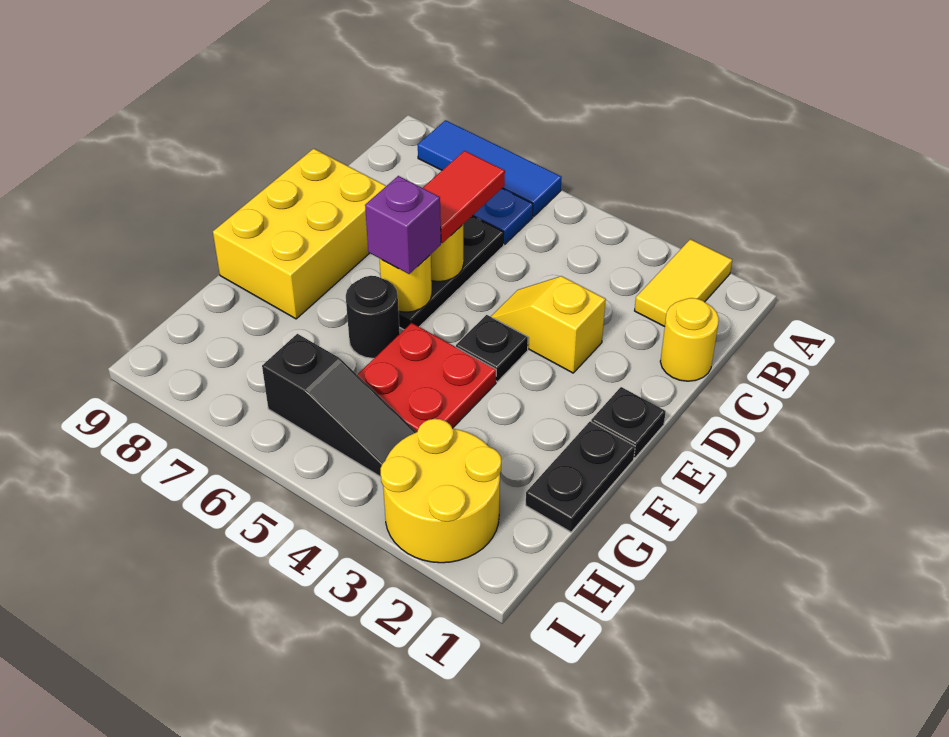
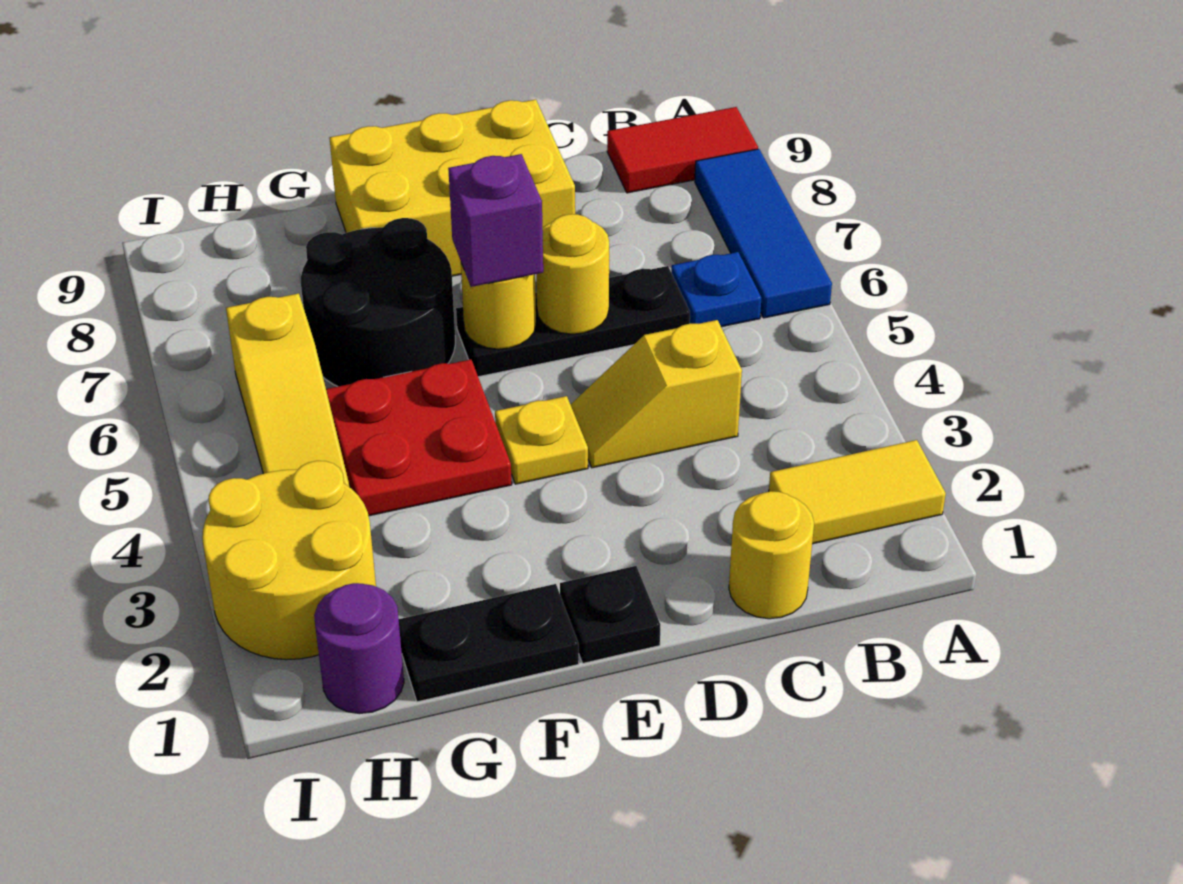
red 1x2 tile [423,151,505,243] -> red 1x2 tile moved to [607,107,758,193]
yellow 1x2 slope [491,276,606,373] -> yellow 1x2 slope turned to [571,320,742,468]
black 1x1 plate [456,315,528,382] -> yellow 1x1 plate [495,396,588,484]
black 1x1 round brick [346,276,400,358] -> black 2x2 round brick [301,218,455,387]
none -> purple 1x1 round brick [314,583,404,714]
black 1x3 slope [262,334,416,477] -> yellow 1x3 slope [226,293,350,487]

